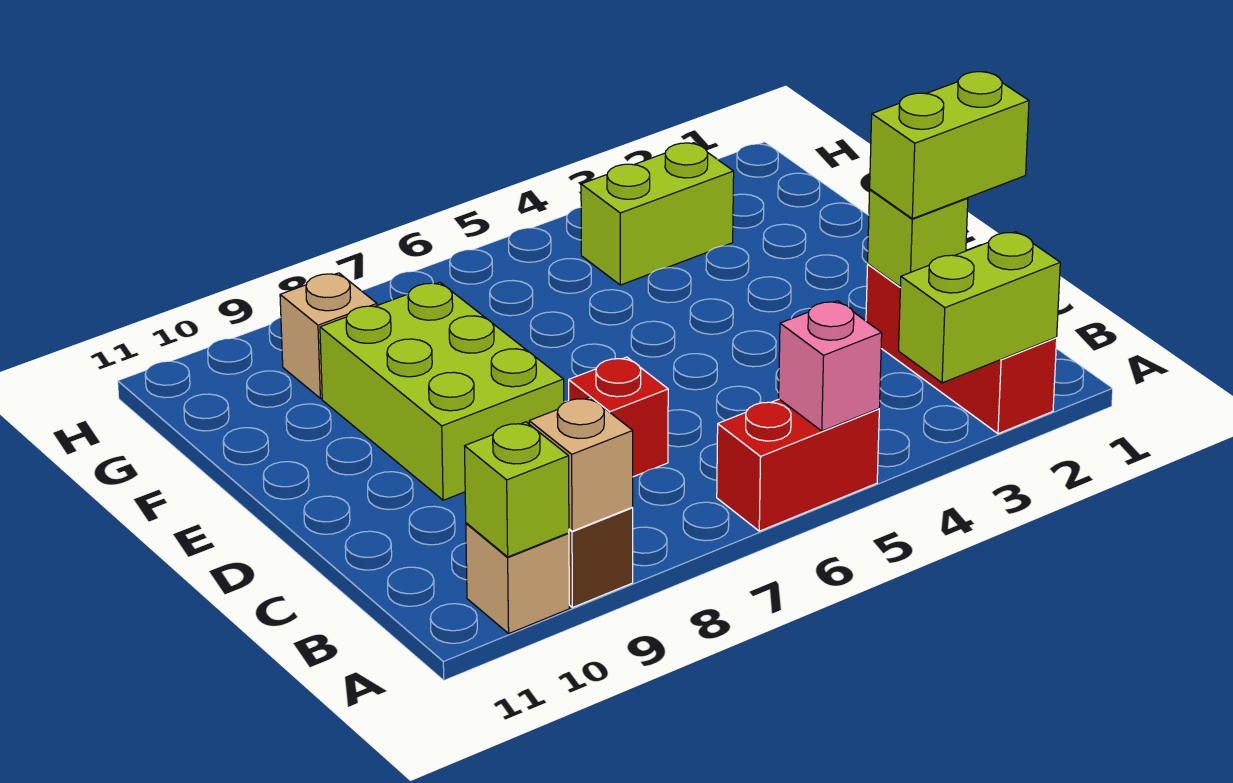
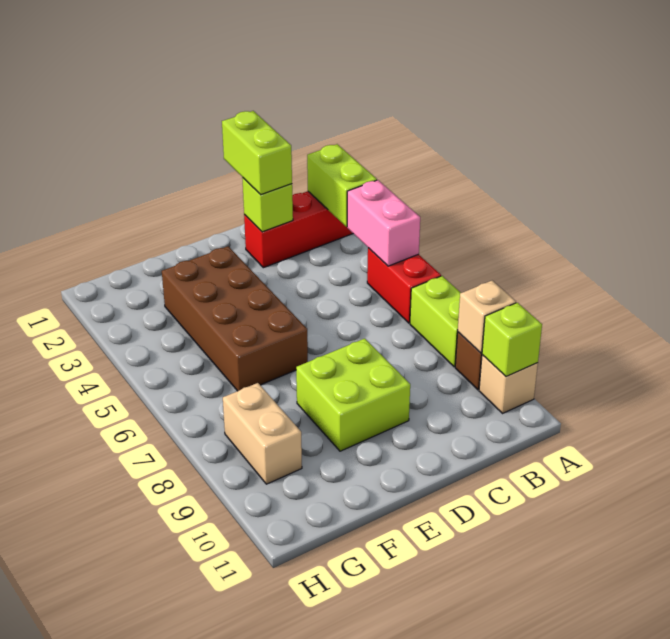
pink 1x1 brick [779,301,882,431] -> pink 1x2 brick [347,180,420,266]
red 1x1 brick [569,357,668,477] -> none
lime 2x3 brick [320,282,564,500] -> lime 2x2 brick [296,338,410,451]
none -> brown 2x4 brick [162,246,308,391]
lime 1x2 brick [581,143,734,285] -> lime 1x2 brick moved to [410,276,461,367]
tan 1x1 brick [280,273,377,399] -> tan 1x2 brick [223,383,302,484]

